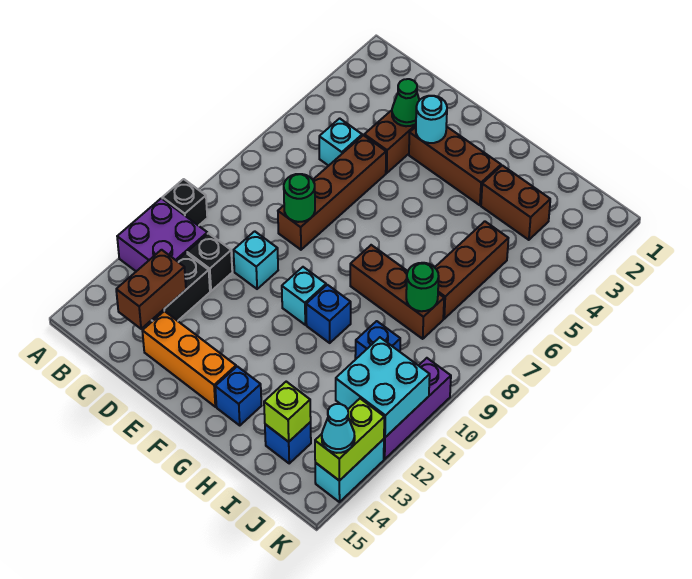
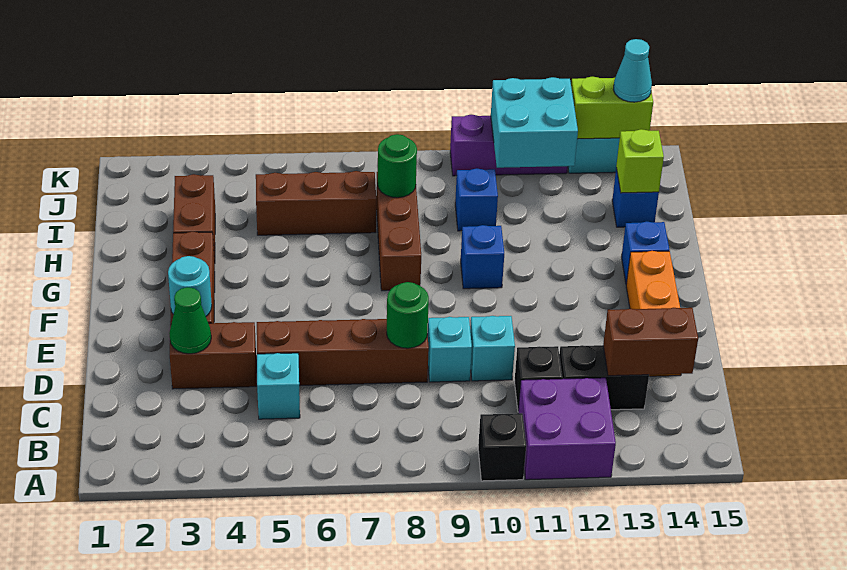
cyan 1x1 brick [282,267,326,325] -> cyan 1x1 brick moved to [427,317,472,382]

